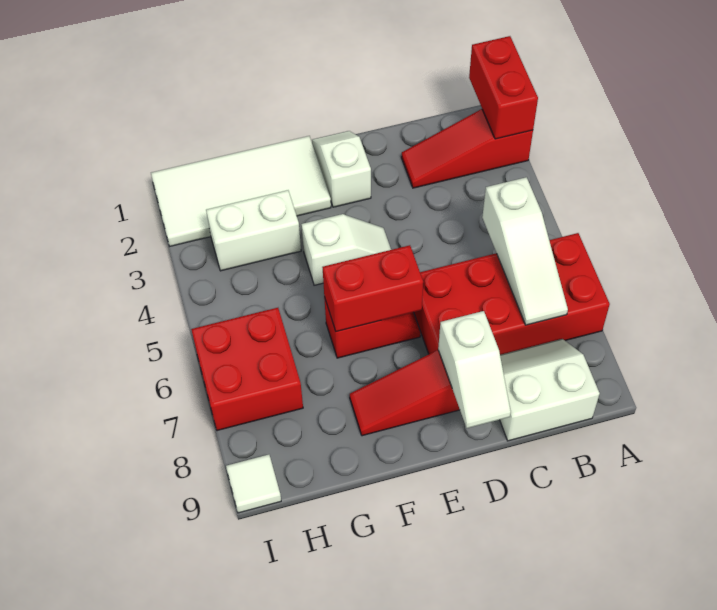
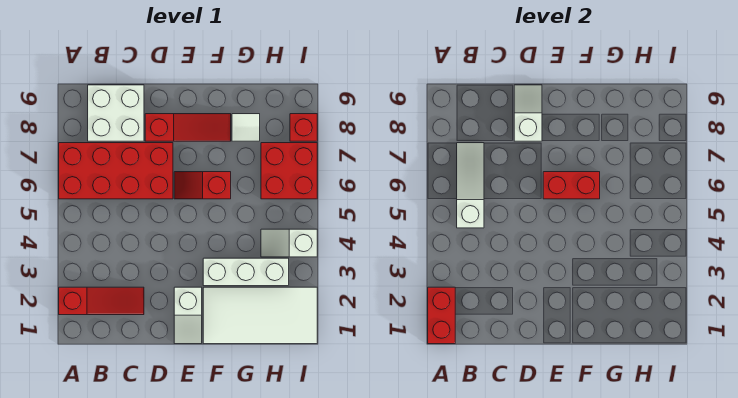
white 2x2 slope [500,339,600,441] -> white 2x2 brick [88,85,144,141]
white 1x2 slope [301,214,391,285] -> white 1x2 slope moved to [261,229,317,257]
white 1x2 brick [206,190,301,271] -> white 1x3 brick [203,258,289,286]
none -> red 1x1 brick [290,114,317,141]
white 1x1 tile [226,455,281,513] -> white 1x1 tile moved to [232,114,260,141]

